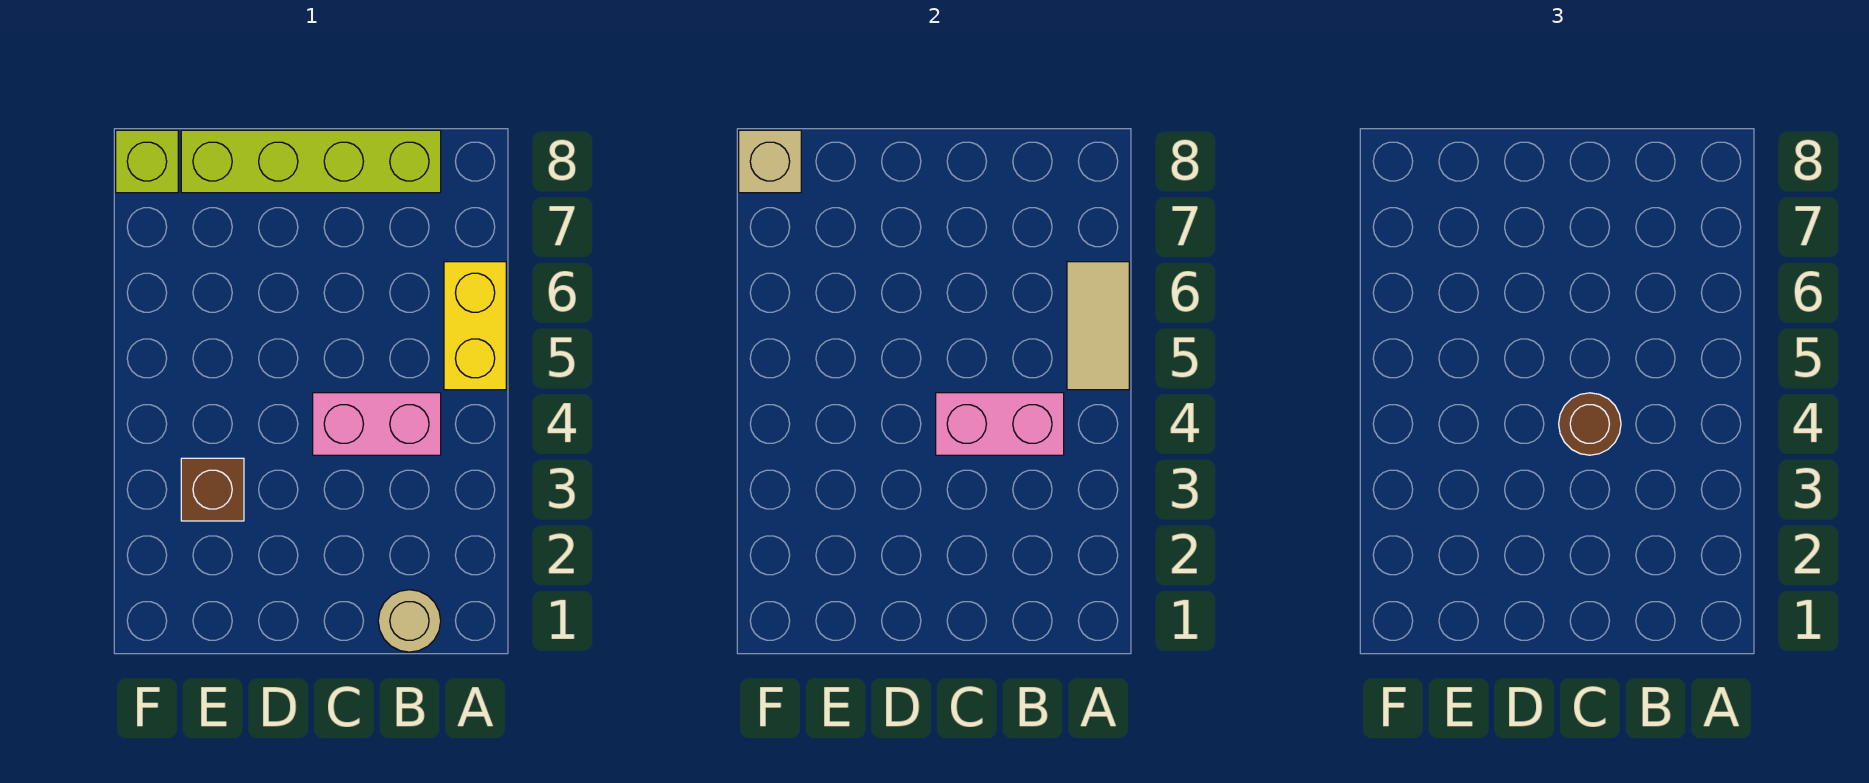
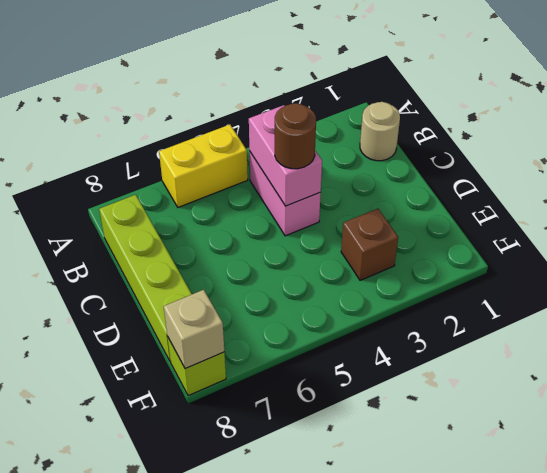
tan 1x2 tile [1067,262,1129,390] -> none

